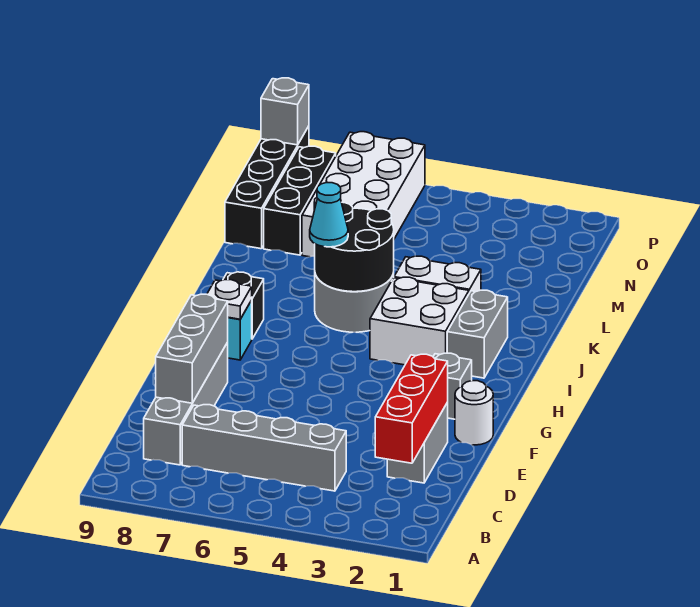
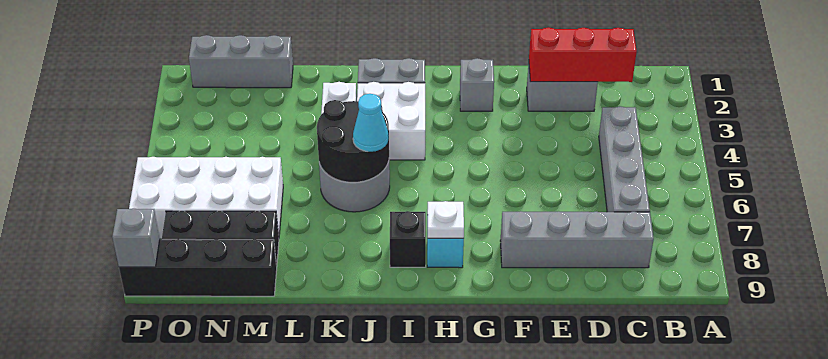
grey 1x3 brick [156,294,228,403] -> grey 1x3 brick moved to [189,35,293,88]
white 1x1 round brick [455,381,493,445] -> none

